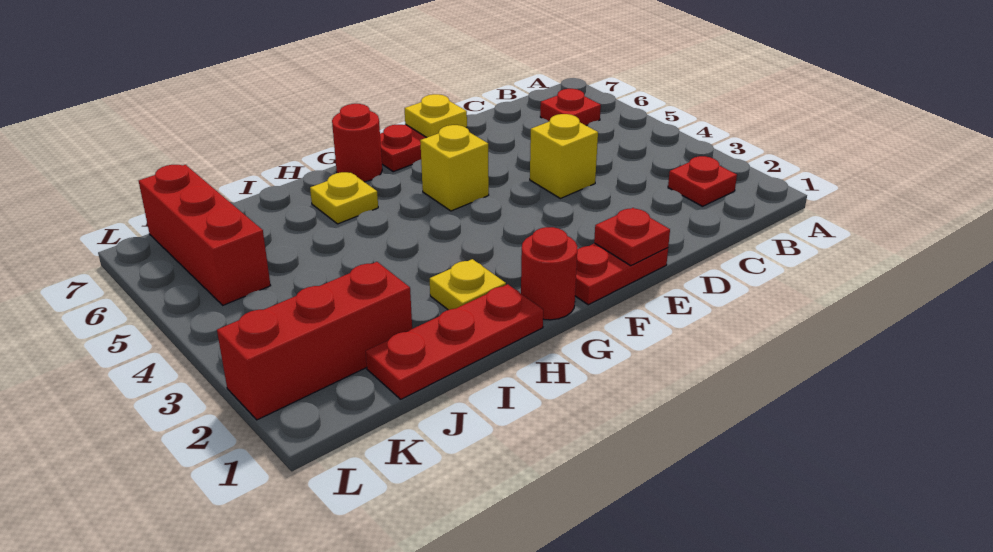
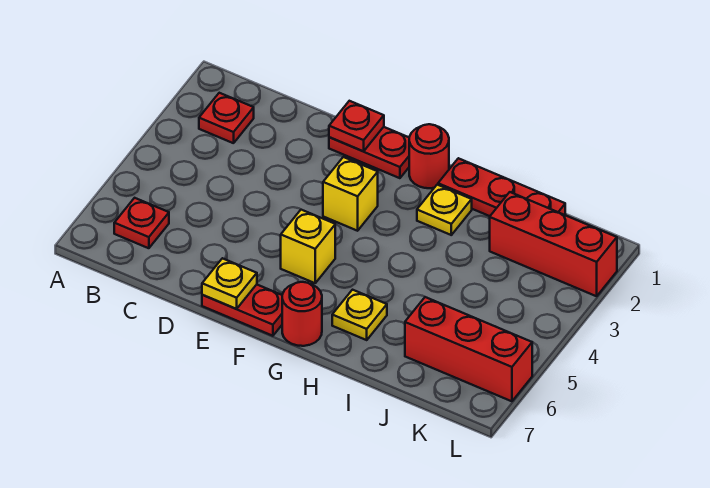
yellow 1x1 brick [530,114,598,199] -> yellow 1x1 brick moved to [323,157,378,231]
red 1x3 brick [139,165,271,305] -> red 1x3 brick turned to [405,297,532,401]

